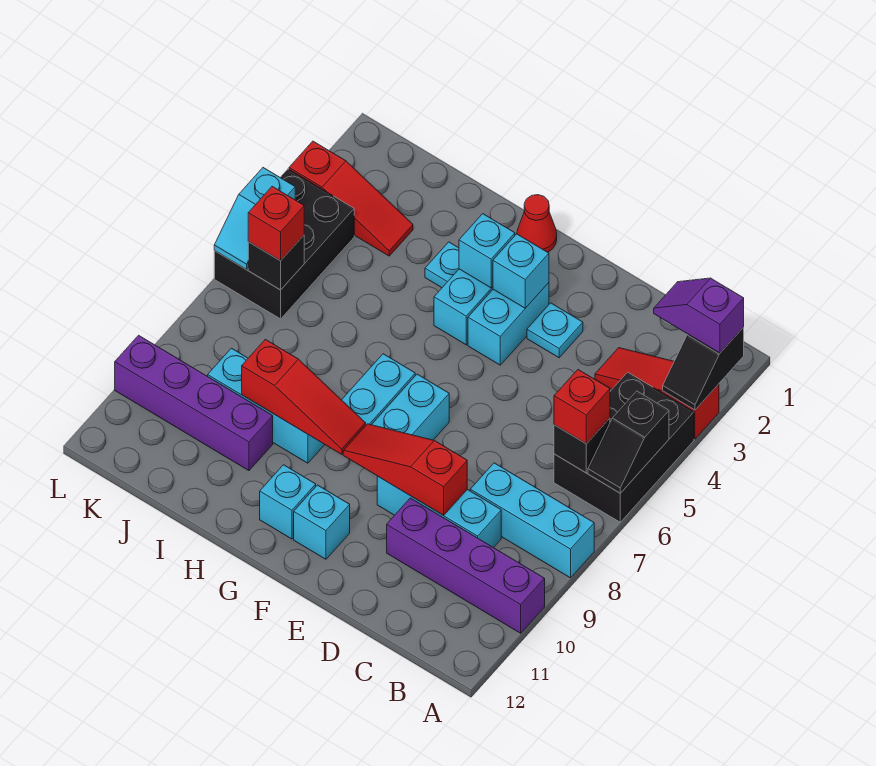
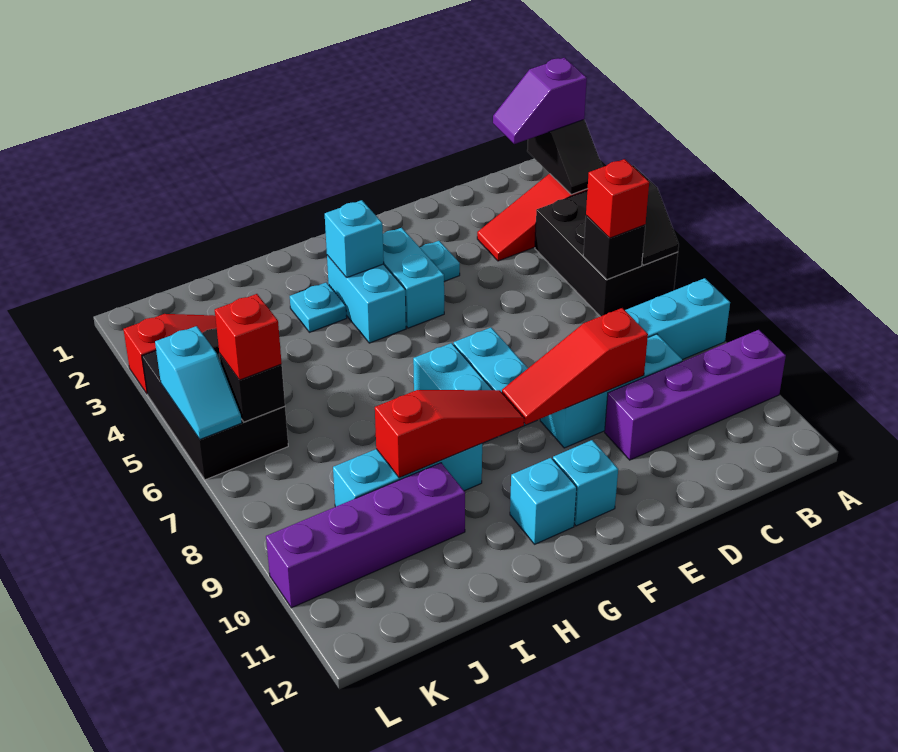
cyan 1x1 brick [493,234,549,308] -> none
red 1x1 cone [517,195,557,252] -> none

